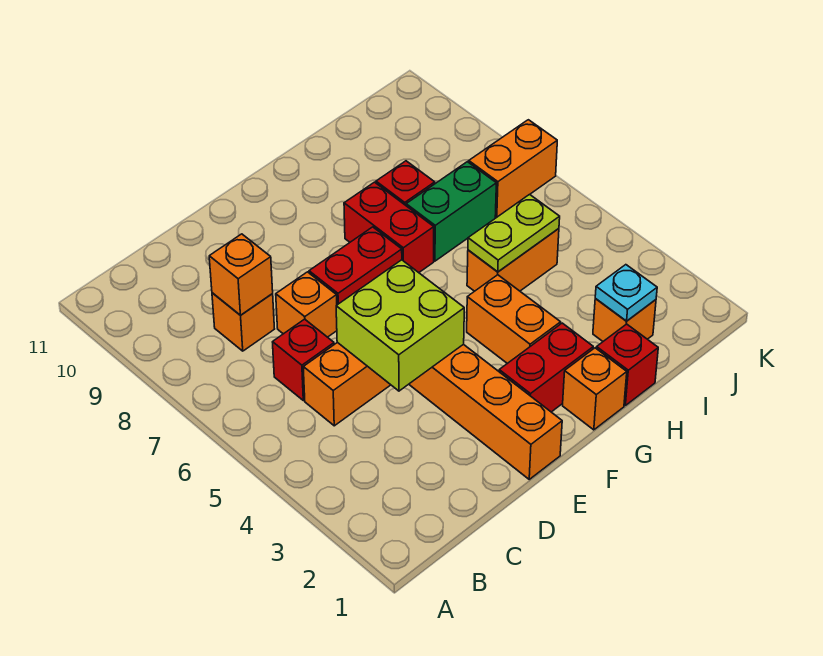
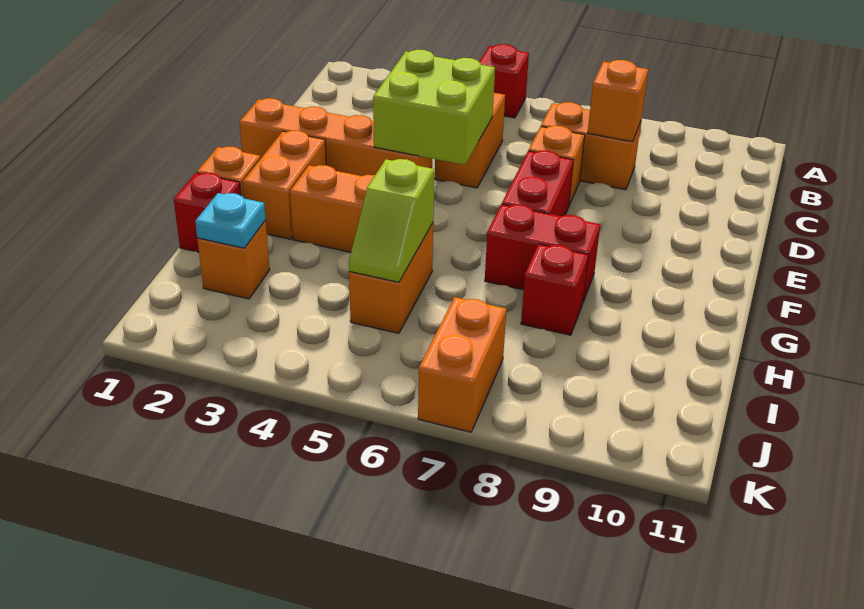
red 1x1 brick [273,319,334,400] -> red 1x1 brick moved to [479,44,529,118]
orange 1x1 brick [212,293,274,351] -> orange 1x2 brick [541,102,641,190]
red 1x2 brick [499,323,593,412] -> orange 1x2 brick [243,131,326,239]
lime 1x2 plate [468,194,560,272] -> lime 1x2 slope [349,159,434,282]
green 1x2 brick [406,162,496,261] -> none

